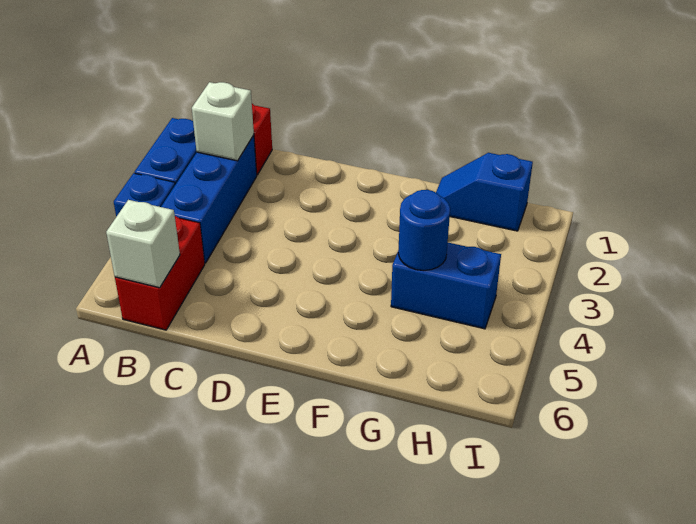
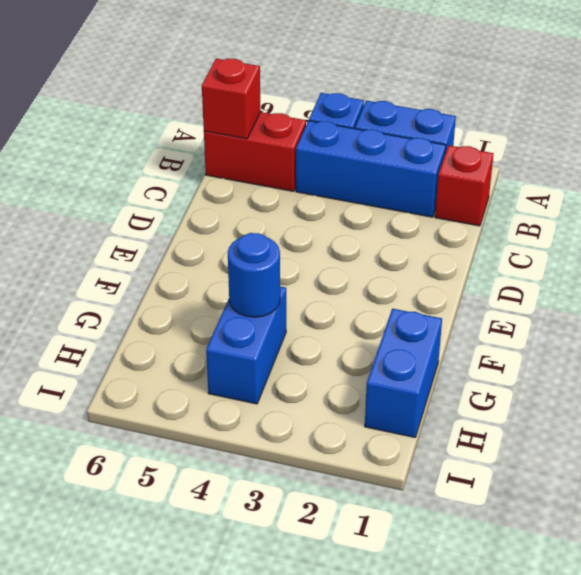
white 1x1 brick [192,82,254,161] -> none
white 1x1 brick [106,200,180,288] -> red 1x1 brick [202,59,261,139]
blue 1x2 slope [436,153,533,231] -> blue 1x2 brick [365,309,442,437]

